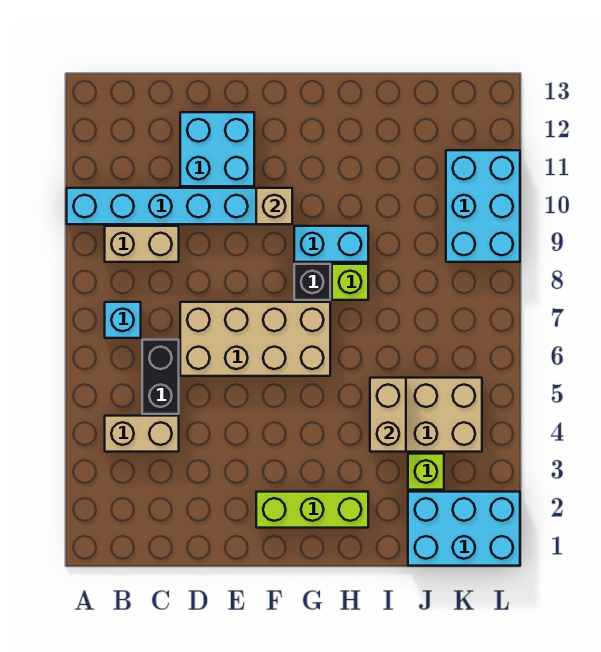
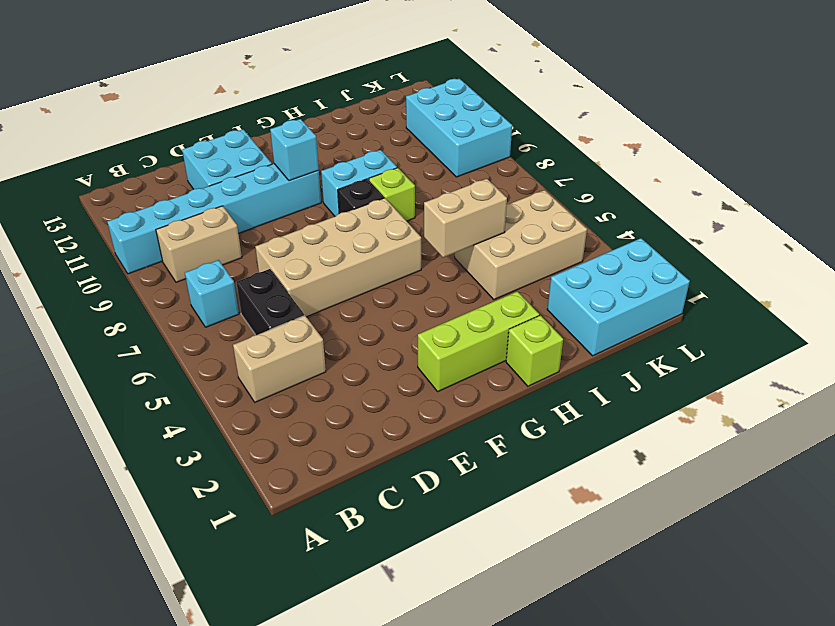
tan 1x1 brick [256,188,292,224] -> cyan 1x1 brick [270,119,319,181]
tan 1x2 brick [370,378,406,452] -> tan 1x2 brick turned to [424,179,507,257]
lime 1x1 brick [408,454,444,490] -> lime 1x1 brick moved to [506,315,563,386]

